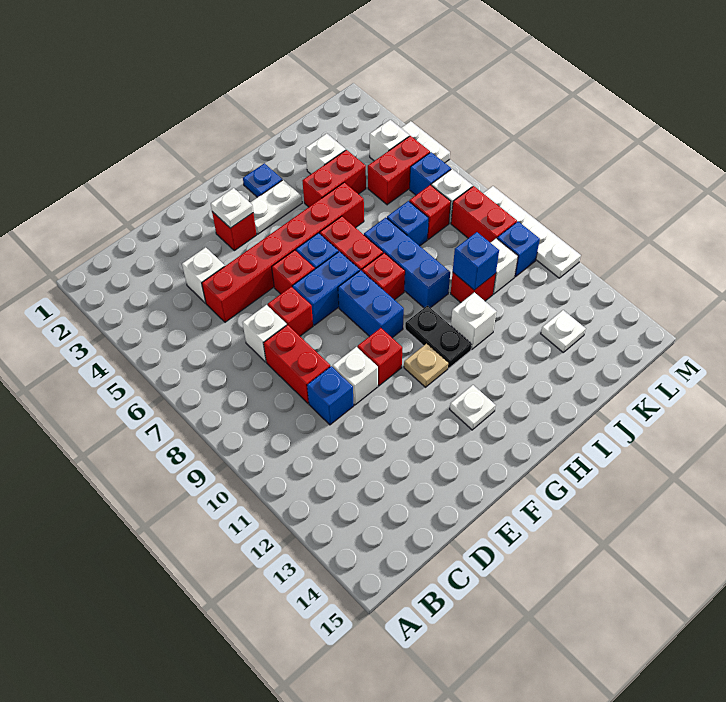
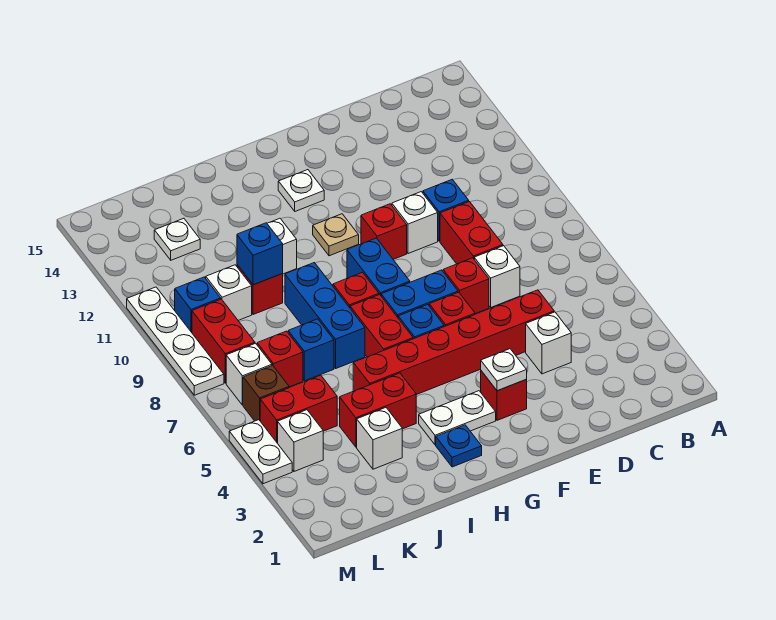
black 1x2 plate [405,306,472,368] -> none
blue 1x1 brick [410,152,451,195] -> brown 1x1 brick [243,365,289,421]

